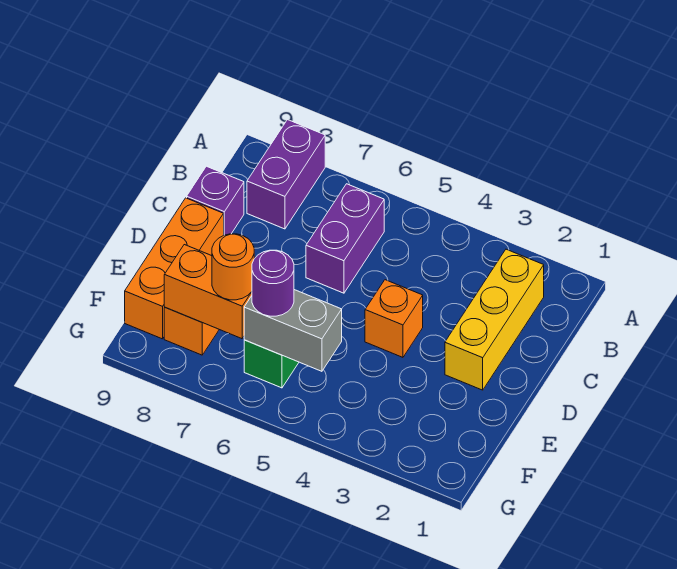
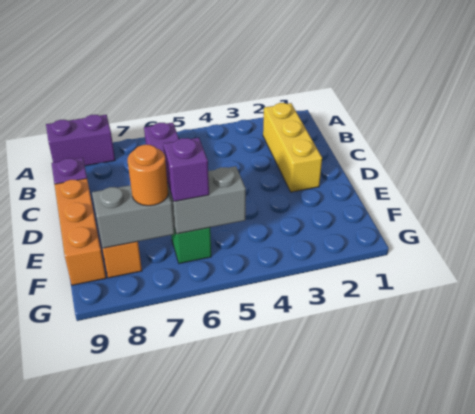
purple 1x2 brick [247,120,325,229] -> purple 1x2 brick turned to [46,115,115,166]
orange 1x1 brick [365,280,423,357] -> none
purple 1x1 round brick [252,250,294,316] -> purple 1x1 brick [163,138,209,202]
orange 1x2 brick [164,245,252,339] -> grey 1x2 brick [92,185,174,248]

